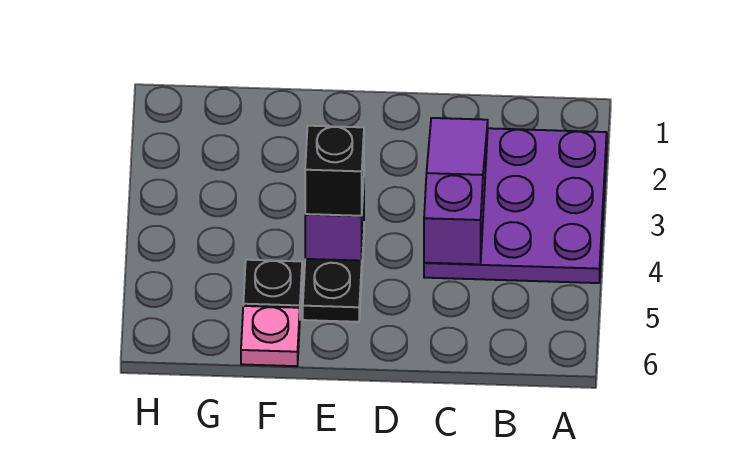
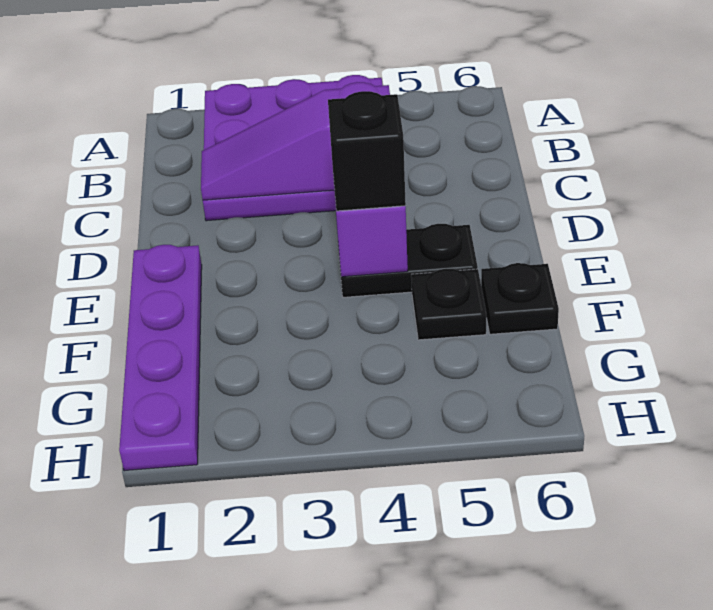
none -> purple 1x4 plate [119,245,202,471]
pink 1x1 plate [241,306,300,366] -> black 1x1 plate [481,263,559,334]

